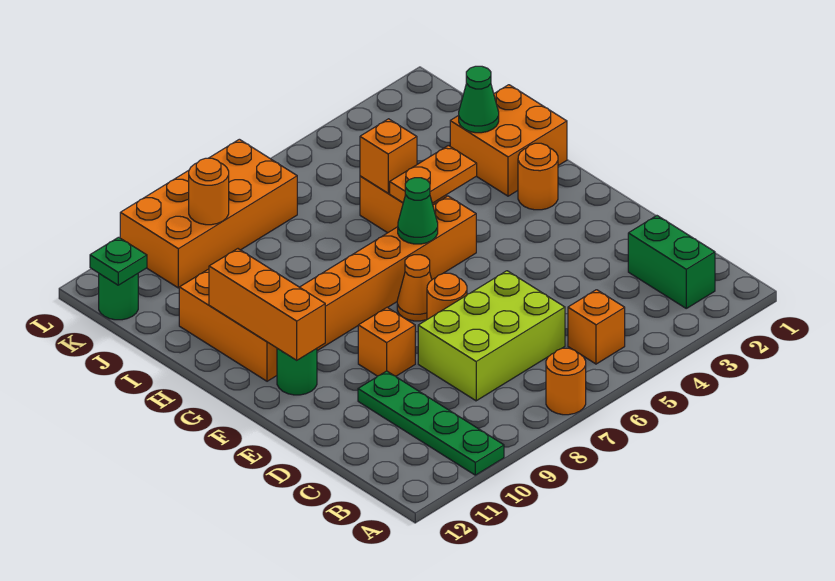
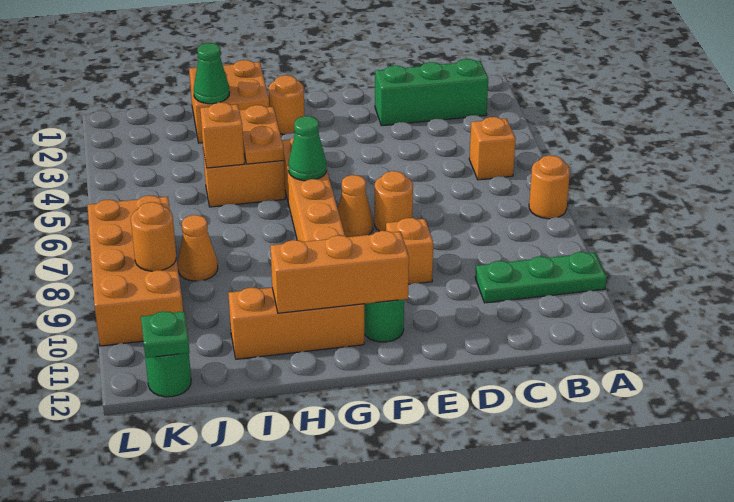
green 1x4 plate [358,371,504,475] -> green 1x3 plate [475,252,607,303]
green 1x2 brick [628,216,715,308] -> green 1x3 brick [375,59,488,126]
lime 2x3 brick [418,271,565,401] -> none
none -> orange 1x1 cone [178,215,218,281]

